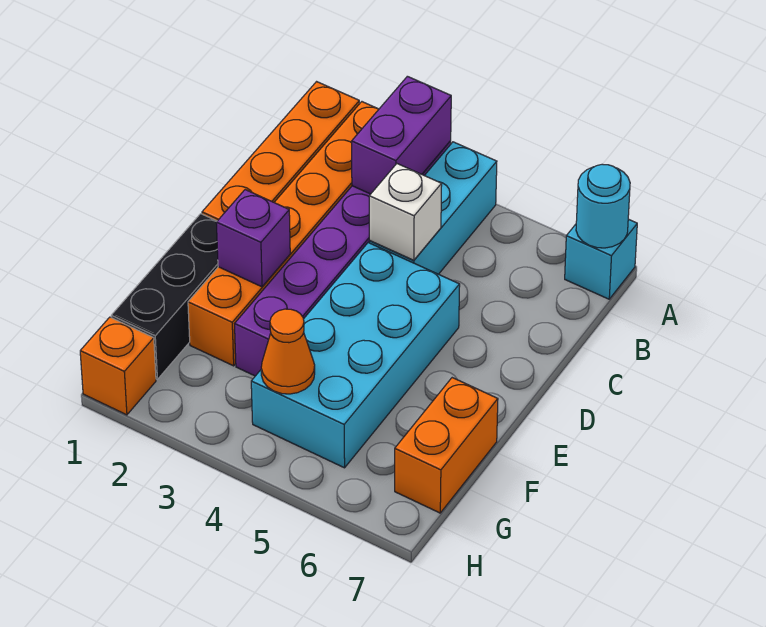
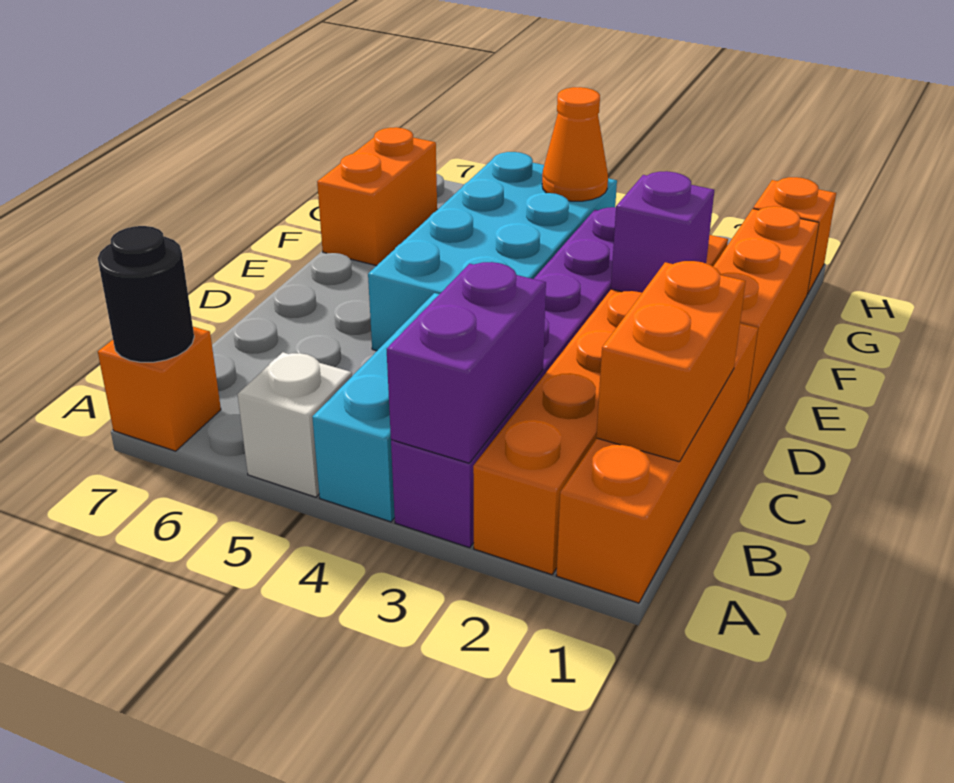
cyan 1x1 brick [565,219,637,299] -> orange 1x1 brick [98,327,221,451]
cyan 1x1 round brick [576,164,630,248] -> black 1x1 round brick [98,226,194,362]
none -> orange 1x2 brick [596,261,746,462]
white 1x1 brick [369,164,442,260] -> white 1x1 brick moved to [237,352,352,497]
black 1x3 brick [111,214,218,379] -> orange 1x3 brick [713,206,819,404]

